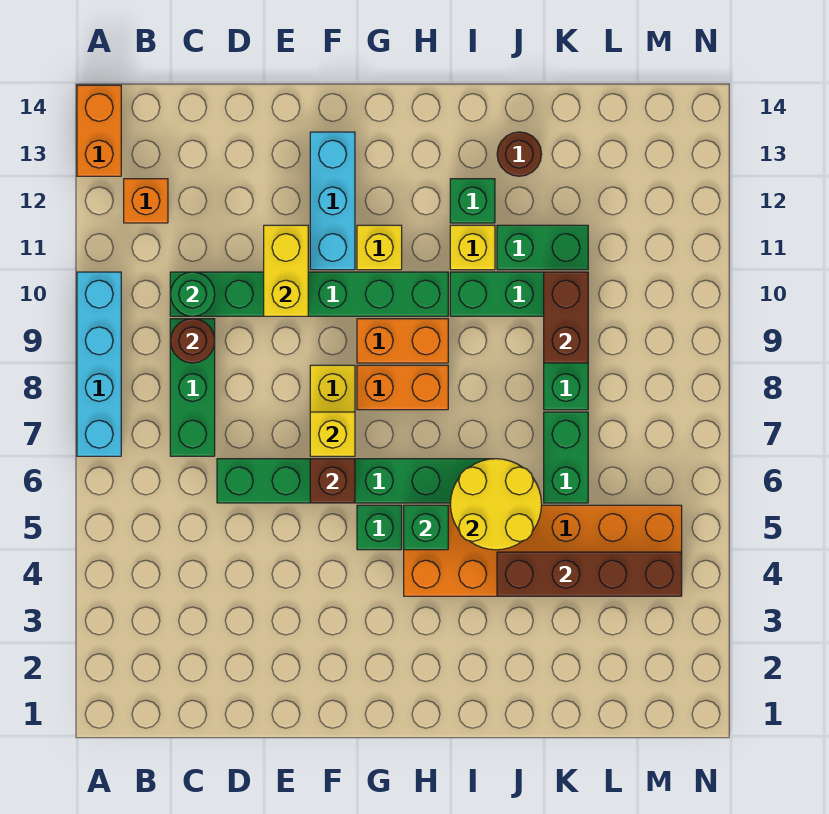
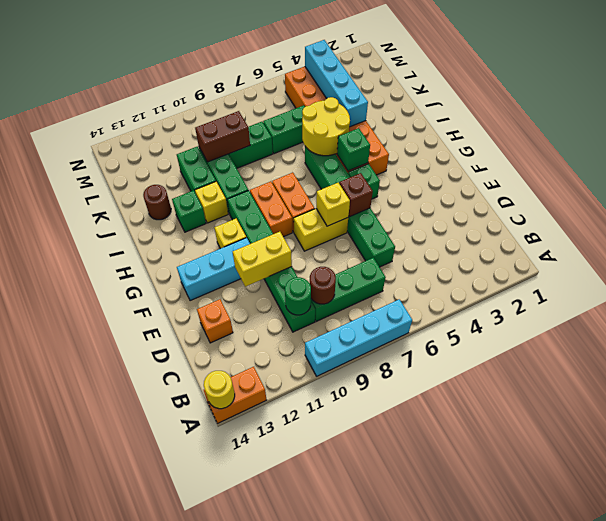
none -> yellow 1x1 round brick [204,371,235,409]
orange 1x1 brick [124,179,168,223] -> orange 1x1 brick moved to [197,299,233,343]
brown 1x4 brick [497,552,682,596] -> cyan 1x4 brick [305,40,368,127]

